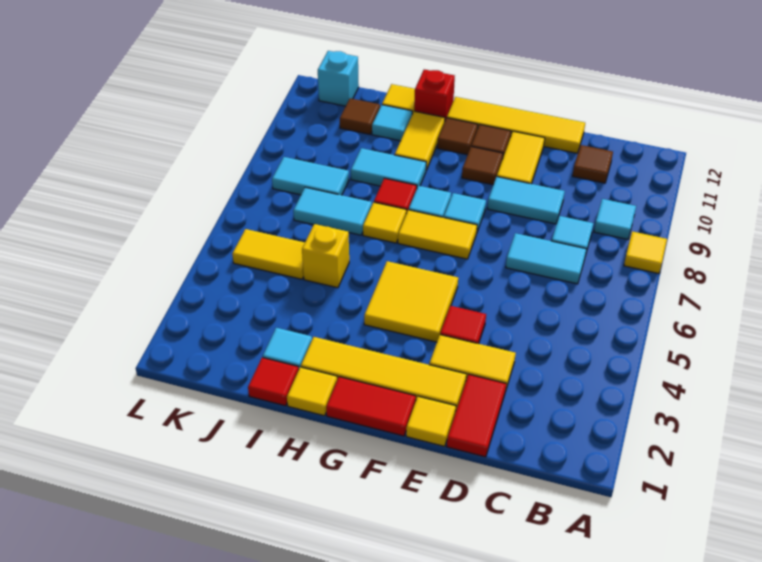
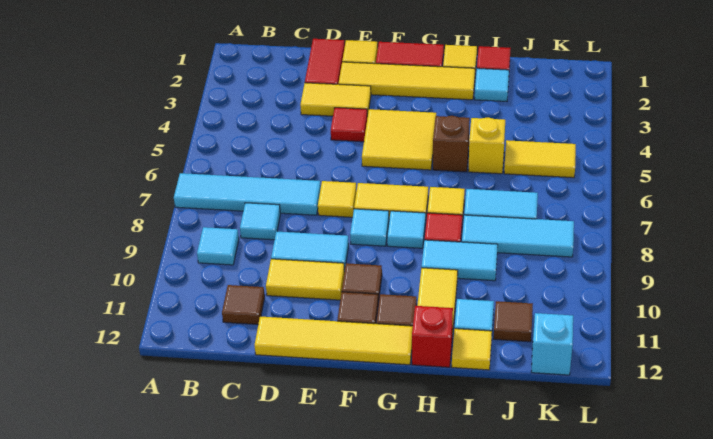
yellow 1x1 tile [624,231,667,274] -> yellow 1x1 tile moved to [318,181,356,217]
cyan 1x2 tile [506,233,586,284] -> cyan 1x4 tile [174,173,321,215]
yellow 1x2 tile [497,131,545,184] -> yellow 1x2 tile turned to [266,259,344,300]
none -> brown 1x1 brick [433,116,470,172]
cyan 1x2 tile [272,157,349,195] -> cyan 1x3 tile [462,215,574,257]

